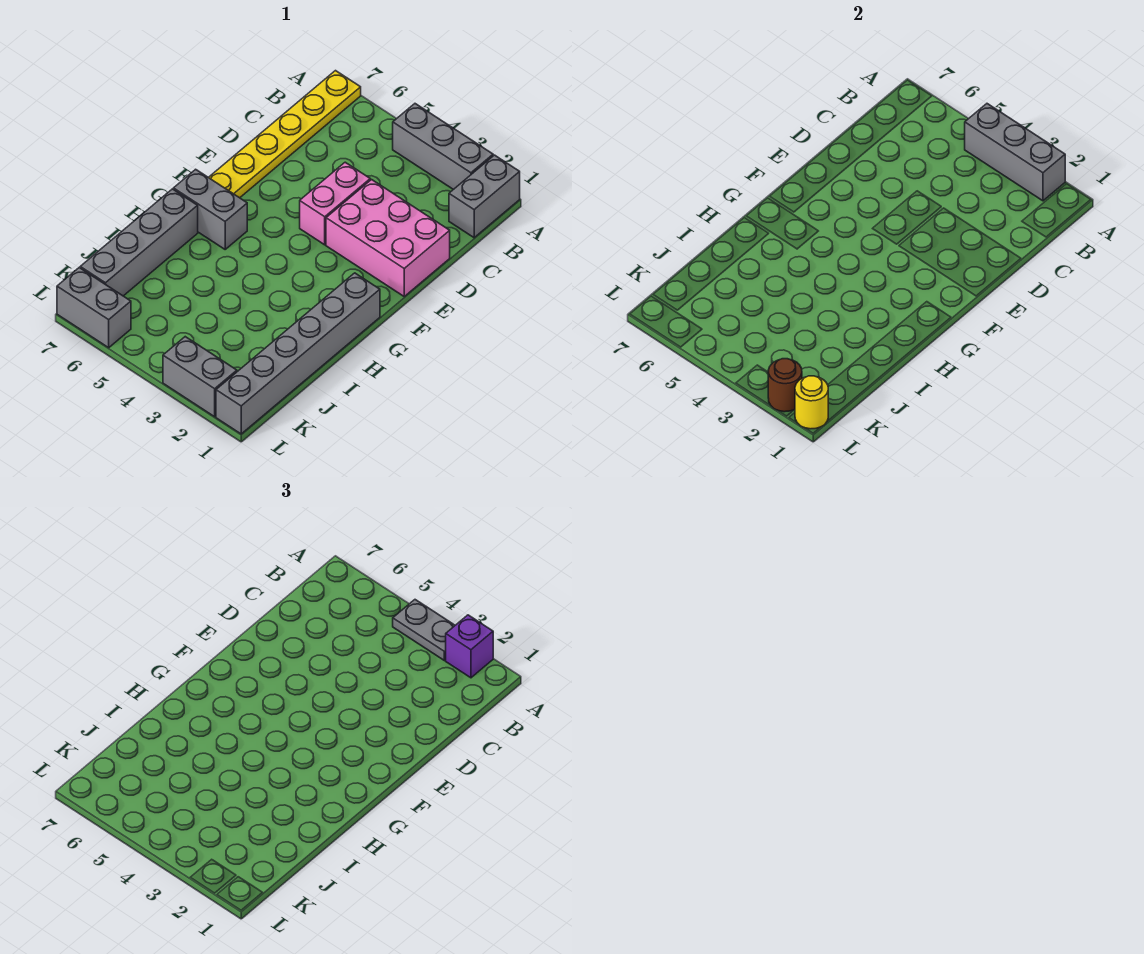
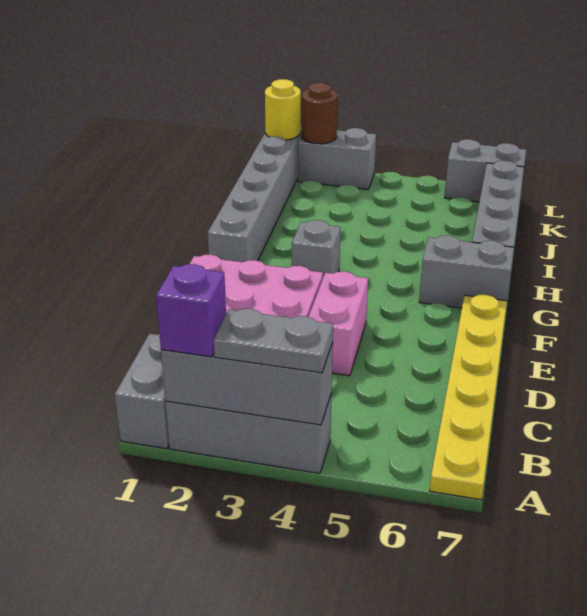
none -> grey 1x1 brick [292,220,341,277]

